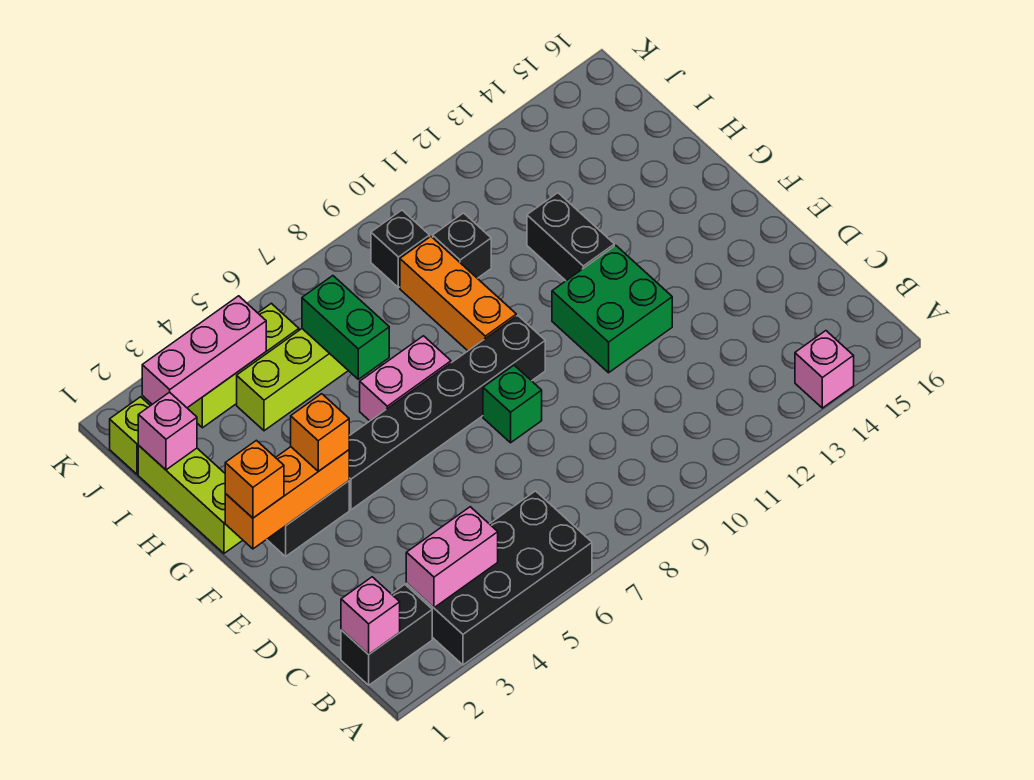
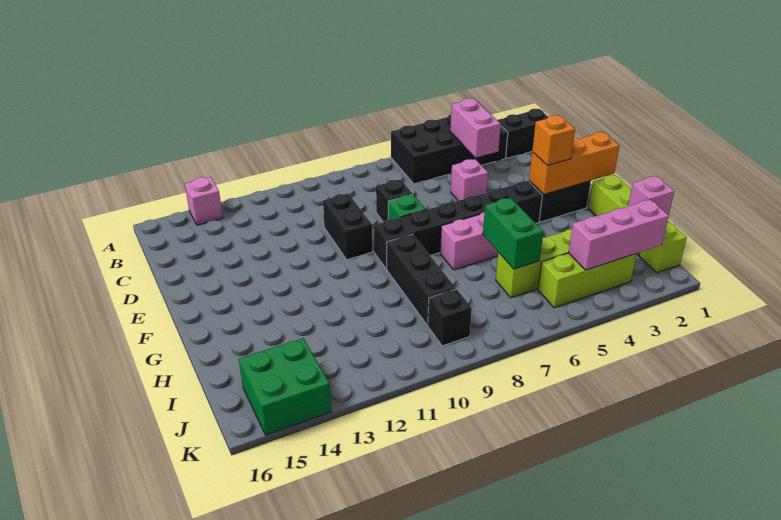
pink 1x1 brick [341,577,400,654] -> pink 1x1 brick moved to [451,159,488,201]
pink 1x2 brick [406,507,498,608] -> pink 1x2 brick turned to [450,98,501,157]
green 2x2 brick [552,245,672,373] -> green 2x2 brick moved to [239,338,331,435]
orange 1x1 brick [225,440,284,518] -> none
orange 1x3 brick [400,237,516,351] -> black 1x3 brick [387,234,456,325]
black 1x2 brick [527,193,614,281] -> black 1x2 brick moved to [323,193,372,260]
black 1x1 brick [433,213,491,278] -> black 1x1 brick moved to [376,179,412,222]

